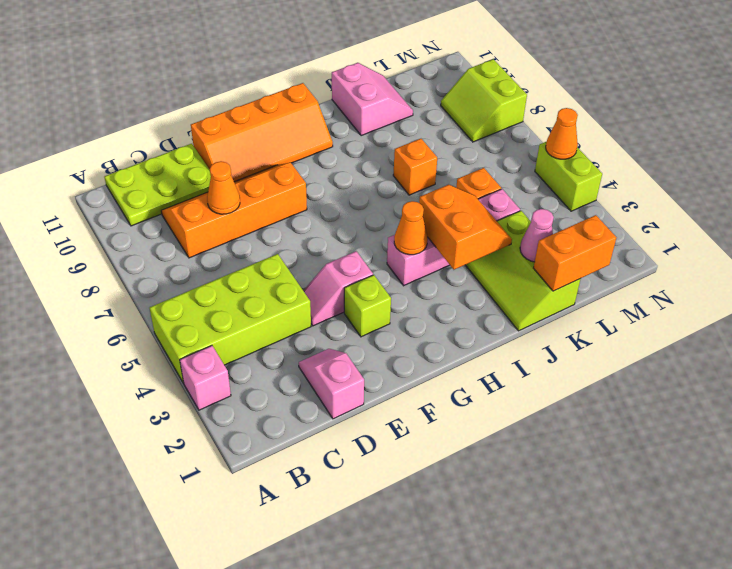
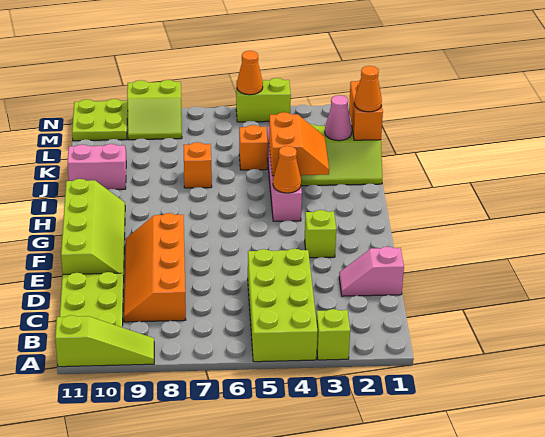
pink 1x1 brick [180,346,231,410] -> lime 1x1 brick [316,309,350,360]
none -> lime 1x3 slope [55,315,154,367]
orange 1x1 cone [207,161,240,214] -> orange 1x1 cone moved to [354,66,382,112]
pink 1x2 slope [303,251,373,326] -> none
orange 2x4 slope [191,83,333,182] -> lime 2x4 slope [61,179,125,280]
orange 2x2 slope [419,185,512,270] -> orange 2x2 slope turned to [269,112,329,176]
none -> lime 2x2 plate [72,99,128,141]

